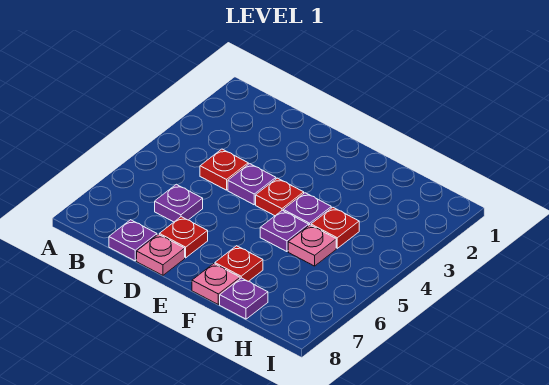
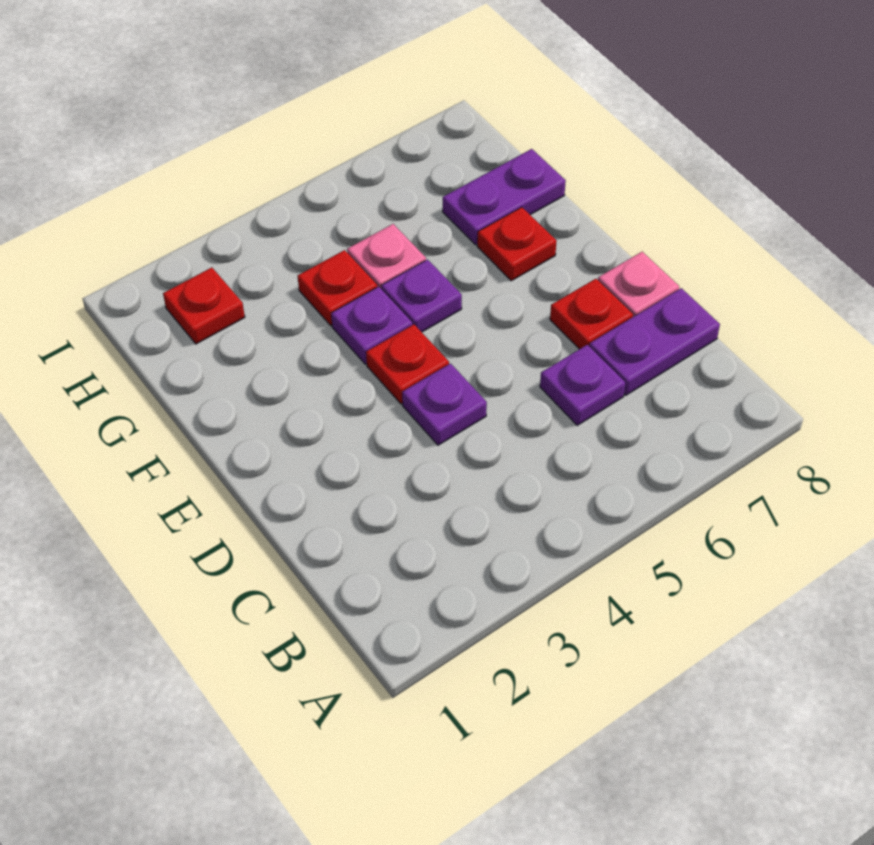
red 1x1 plate [200,149,248,190] -> red 1x1 plate moved to [163,268,245,344]
purple 1x1 plate [109,220,157,261] -> purple 1x2 plate [589,288,720,395]
pink 1x1 plate [192,264,240,304] -> none
purple 1x1 plate [220,278,268,319] -> purple 1x2 plate [443,149,566,245]

